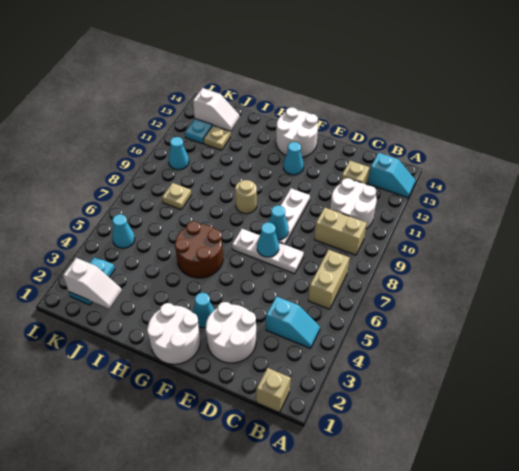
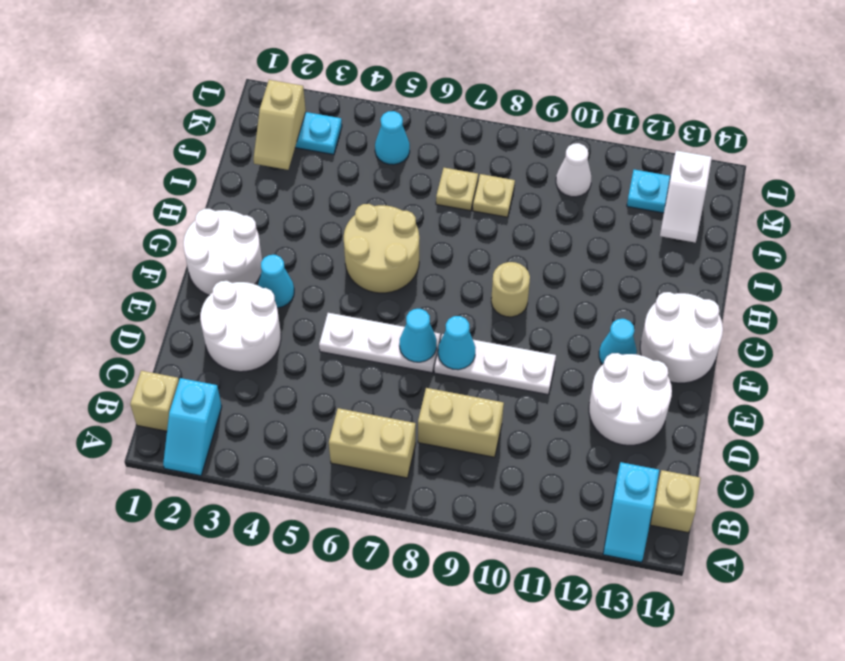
cyan 1x2 slope [266,296,320,348] -> cyan 1x2 slope moved to [163,378,222,476]
tan 1x2 brick [314,208,367,255] -> tan 1x2 brick turned to [418,388,504,457]
white 2x2 round brick [330,178,377,229] -> white 2x2 round brick moved to [589,353,672,445]
tan 1x1 brick [341,161,369,185] -> tan 1x1 brick moved to [650,470,700,533]
white 1x3 plate [232,229,304,274] -> white 1x3 plate turned to [319,313,440,373]
brown 2x2 round brick [175,221,223,278] -> tan 2x2 round brick [344,204,419,293]
white 1x2 slope [63,258,122,308] -> tan 1x2 slope [253,80,306,170]
tan 1x1 plate [203,126,230,150] -> tan 1x1 plate moved to [436,168,478,211]
cyan 1x1 cone [169,137,189,170] -> white 1x1 cone [556,143,591,197]

